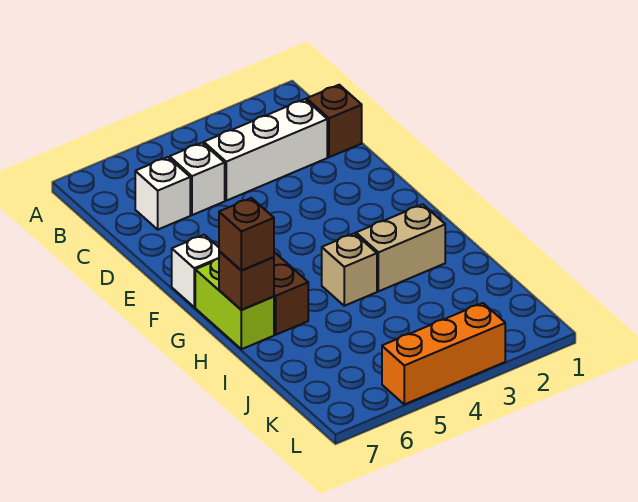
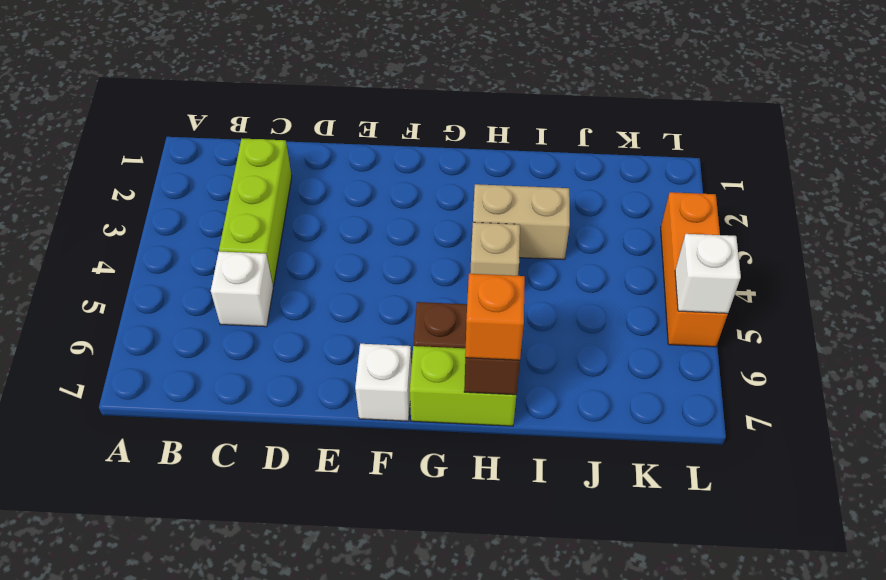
brown 1x1 brick [307,85,362,157] -> none
white 1x3 brick [204,99,327,201] -> lime 1x3 brick [219,139,292,286]
white 1x1 brick [135,157,190,229] -> white 1x1 brick moved to [675,234,741,313]
tan 1x2 brick [356,204,445,291] -> tan 1x2 brick turned to [473,184,570,260]
brown 1x1 brick [219,198,274,271] -> orange 1x1 brick [465,274,525,360]

